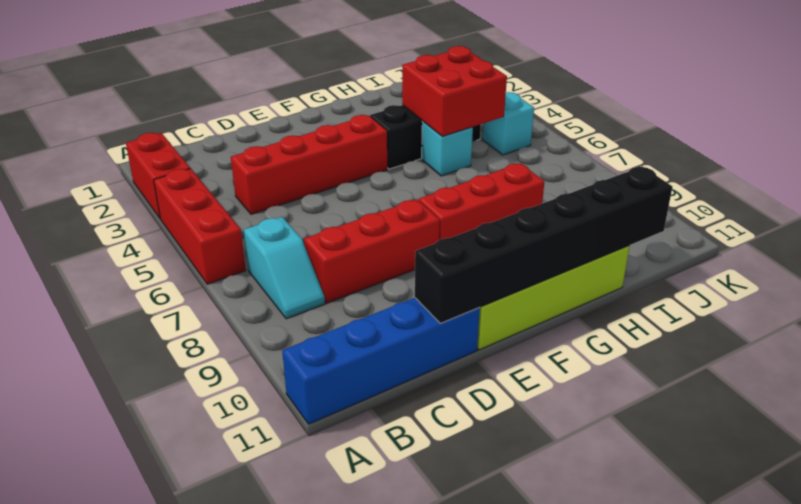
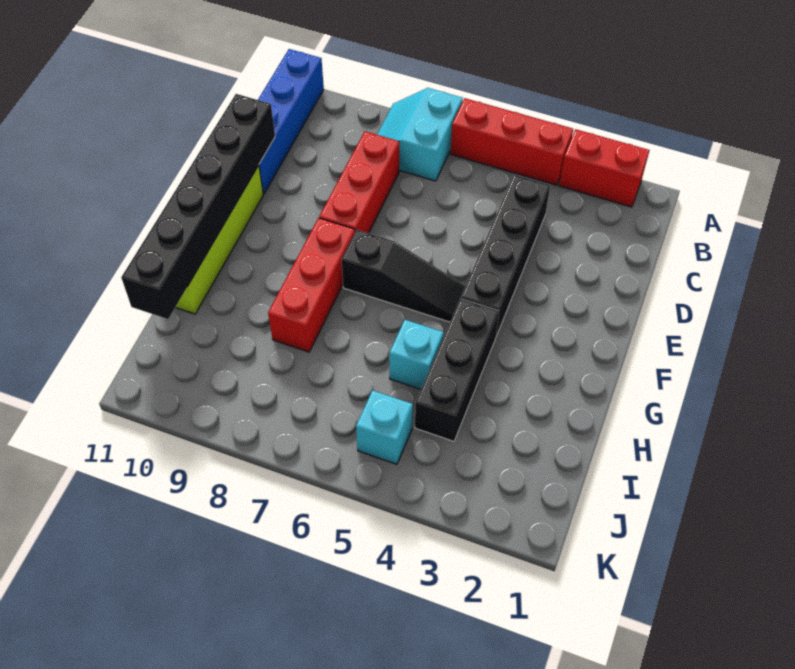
cyan 1x2 slope [244,217,325,319] -> cyan 2x2 slope [377,88,463,181]
red 1x4 brick [231,115,387,214] -> black 1x4 brick [461,175,550,336]
none -> black 1x3 slope [342,230,466,322]
red 2x2 brick [402,46,507,137] -> none

